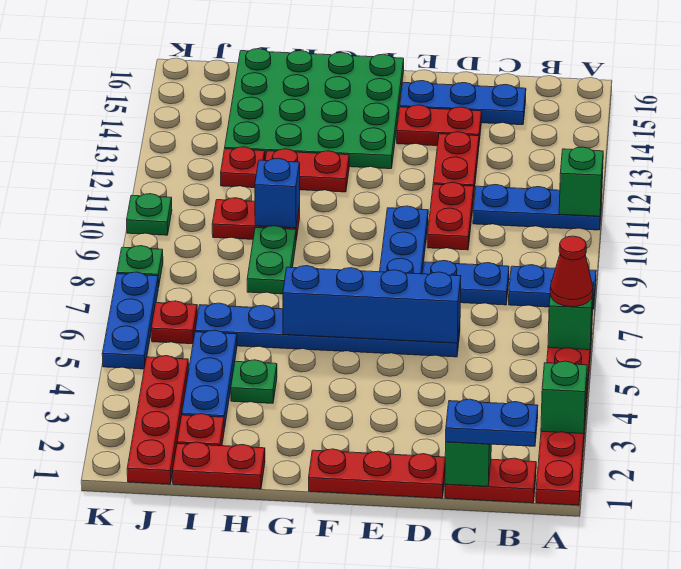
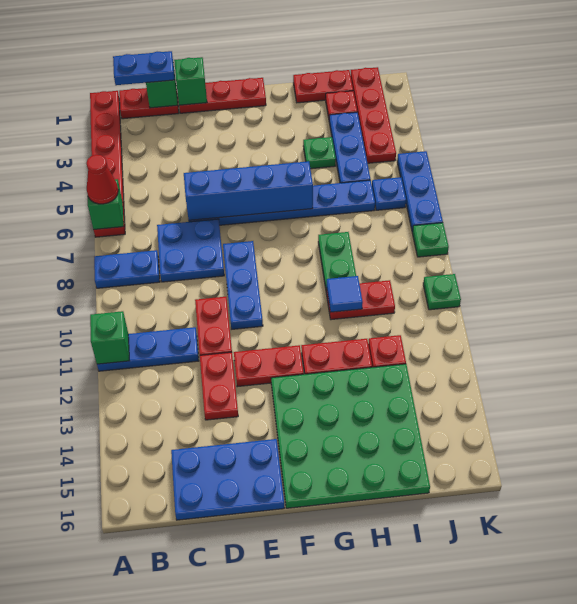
green 1x1 brick [541,361,587,434] -> green 1x1 brick moved to [174,57,207,105]
blue 1x2 plate [423,260,509,305] -> blue 2x2 plate [157,219,224,282]
blue 1x3 plate [400,81,526,125] -> blue 2x3 plate [171,439,284,520]
red 1x2 plate [397,105,482,146] -> red 1x2 plate moved to [234,345,304,387]
blue 1x1 brick [255,158,300,228] -> blue 1x1 tile [326,276,363,312]
red 1x1 plate [151,301,197,344] -> blue 1x1 plate [372,177,406,210]

